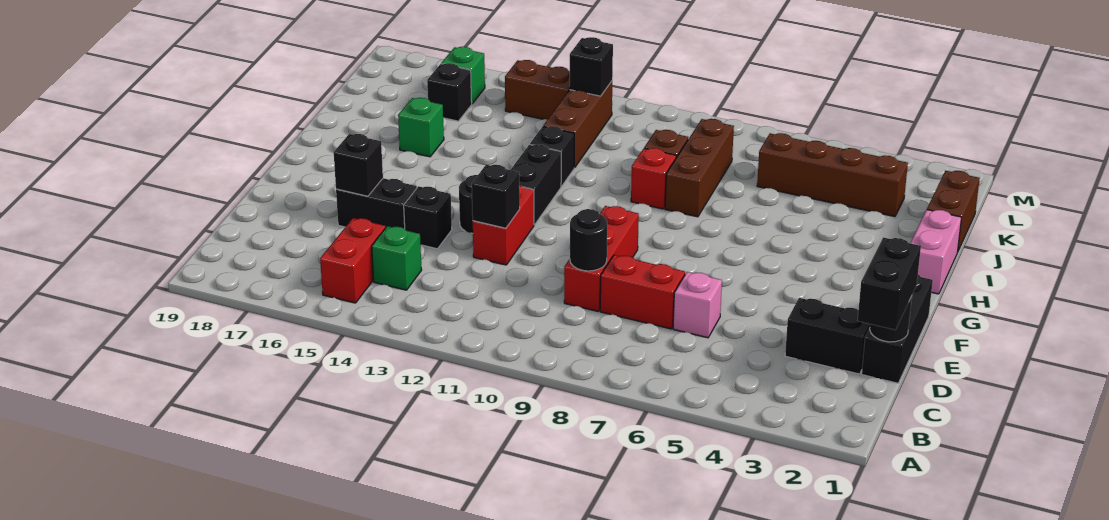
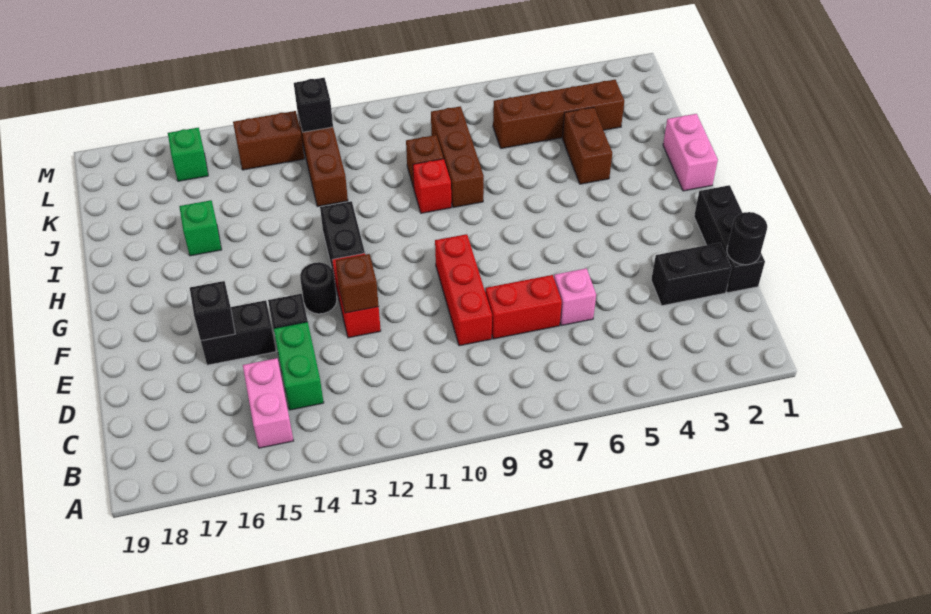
red 1x2 brick [320,218,386,303] -> pink 1x2 brick [243,358,294,448]
black 1x2 brick [858,238,921,330] -> none
green 1x1 brick [372,226,422,290] -> green 1x2 brick [274,322,324,410]
black 1x1 round brick [570,209,607,271] -> none
black 1x1 brick [472,165,520,228] -> brown 1x1 brick [336,254,379,313]
black 1x1 brick [530,126,574,186] -> none
brown 1x2 brick [927,171,980,251] -> brown 1x2 brick moved to [562,107,612,184]
black 1x1 brick [427,63,472,121] -> none

